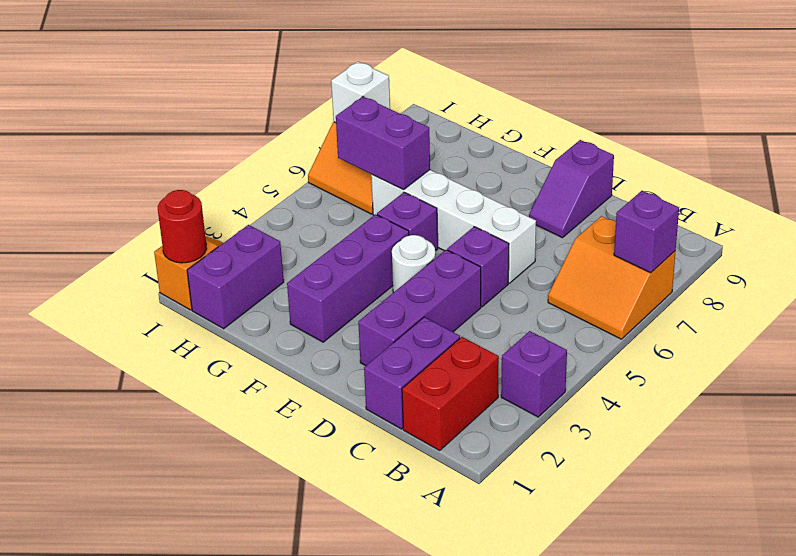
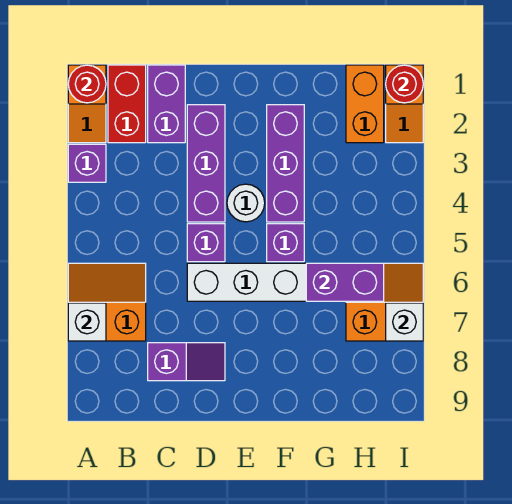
none -> orange 1x2 slope [68,65,106,143]
none -> red 1x1 round brick [68,65,106,103]
purple 1x1 brick [614,191,679,273] -> white 1x1 brick [68,303,106,341]
purple 1x2 slope [529,140,614,238] -> purple 1x2 slope turned to [148,343,225,381]
purple 1x2 brick [187,225,284,329] -> orange 1x2 brick [346,65,384,143]

